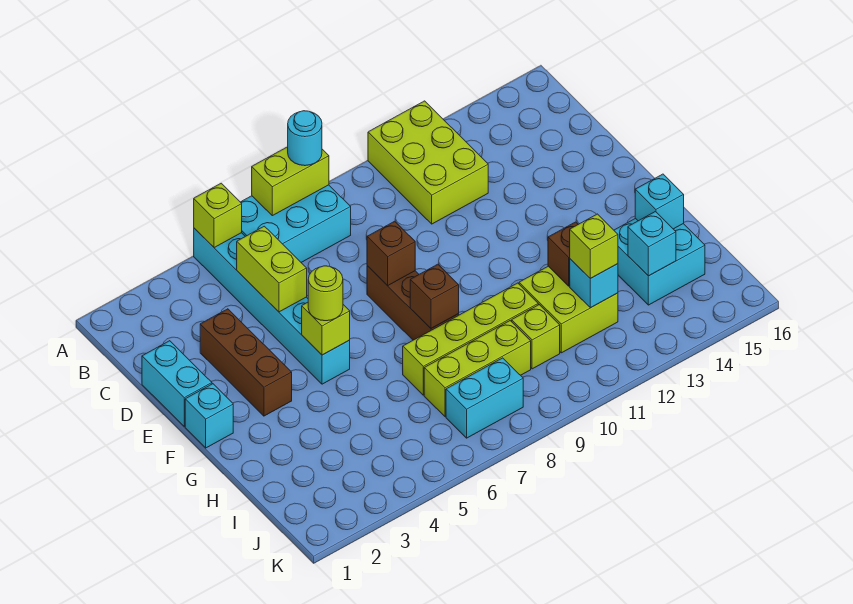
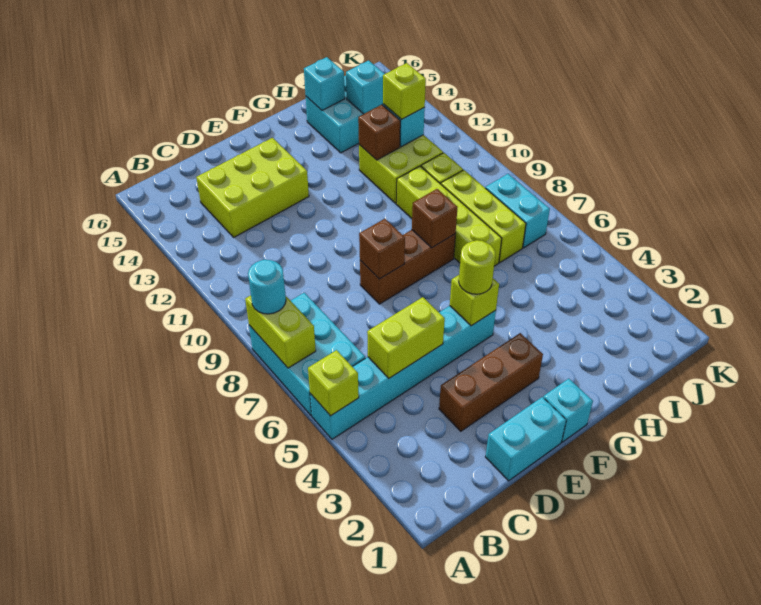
lime 2x3 brick [368,101,488,224] -> lime 2x3 brick moved to [196,138,309,237]

